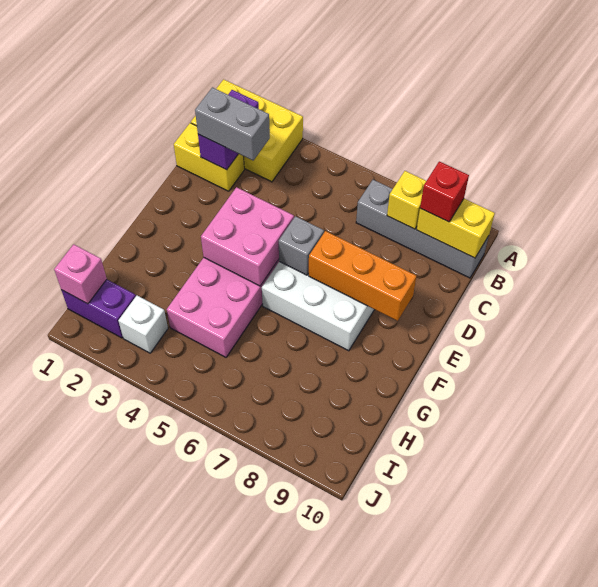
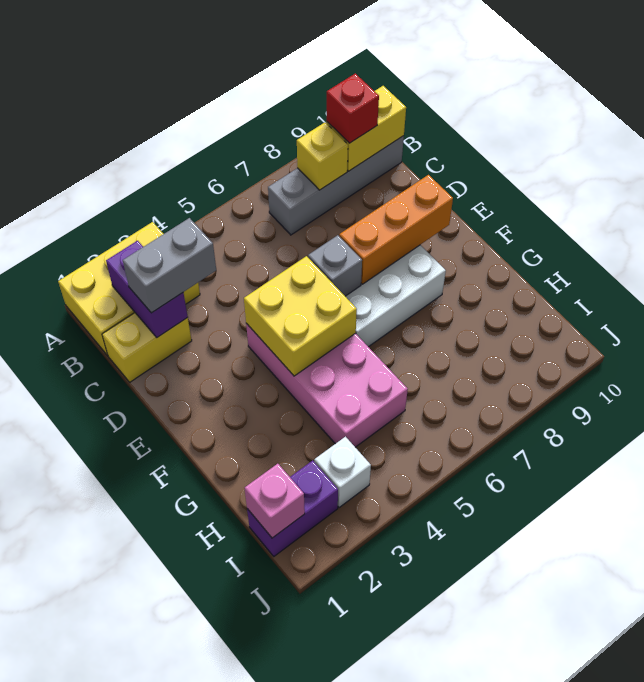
pink 2x2 brick [201,187,294,286] -> yellow 2x2 brick [244,256,357,376]

